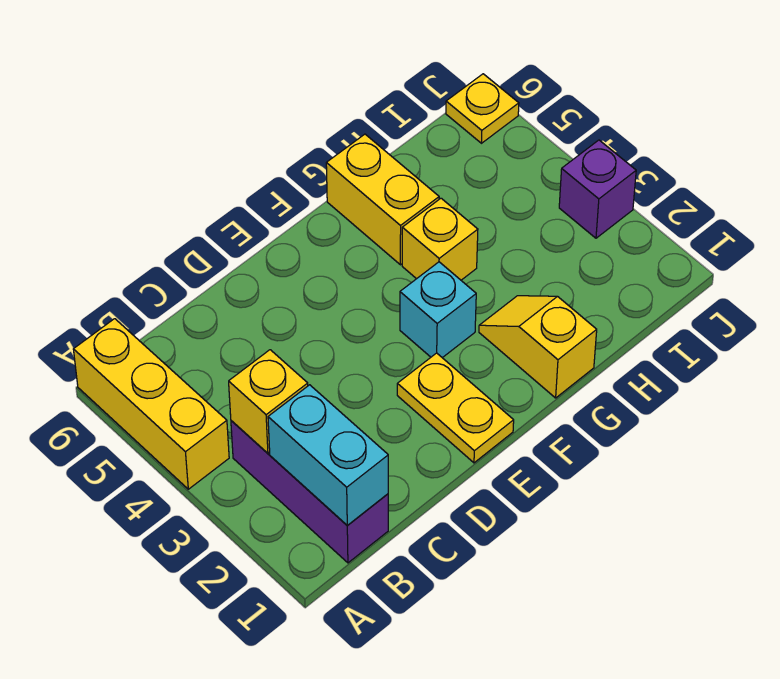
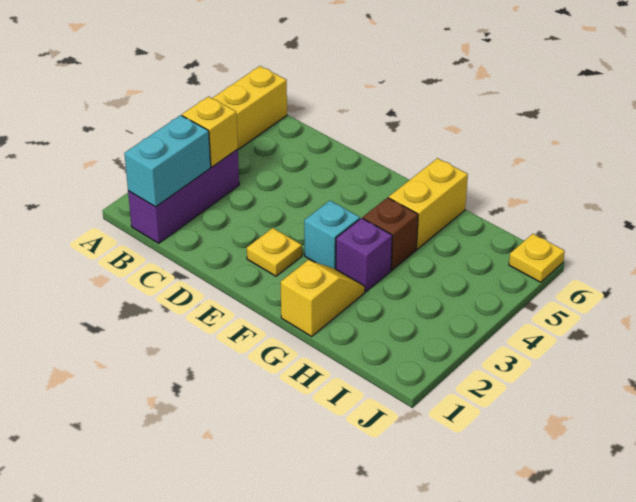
yellow 1x2 plate [397,353,514,463] -> yellow 1x1 plate [247,228,302,276]
yellow 1x1 brick [402,198,478,280] -> brown 1x1 brick [363,198,418,270]
purple 1x1 brick [559,140,636,238] -> purple 1x1 brick moved to [336,218,392,292]

